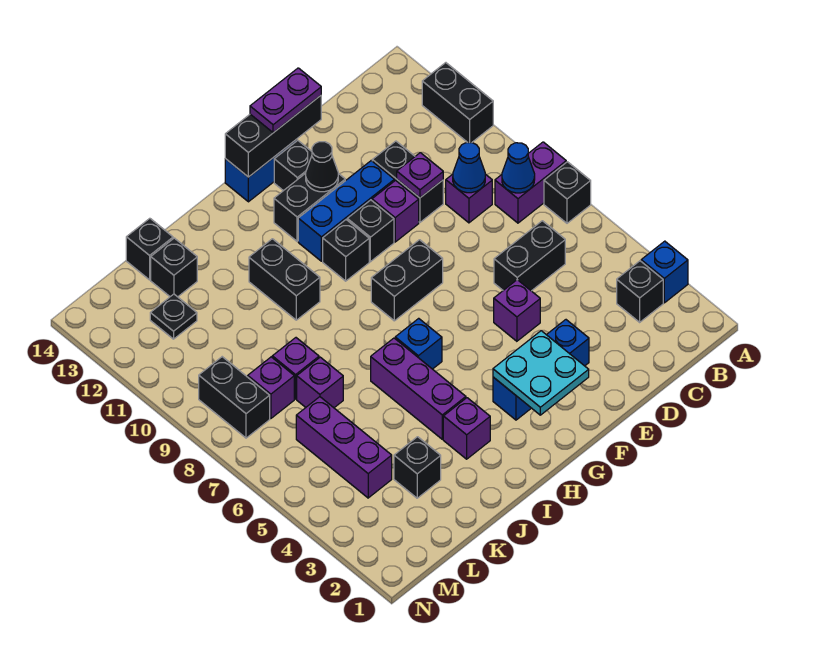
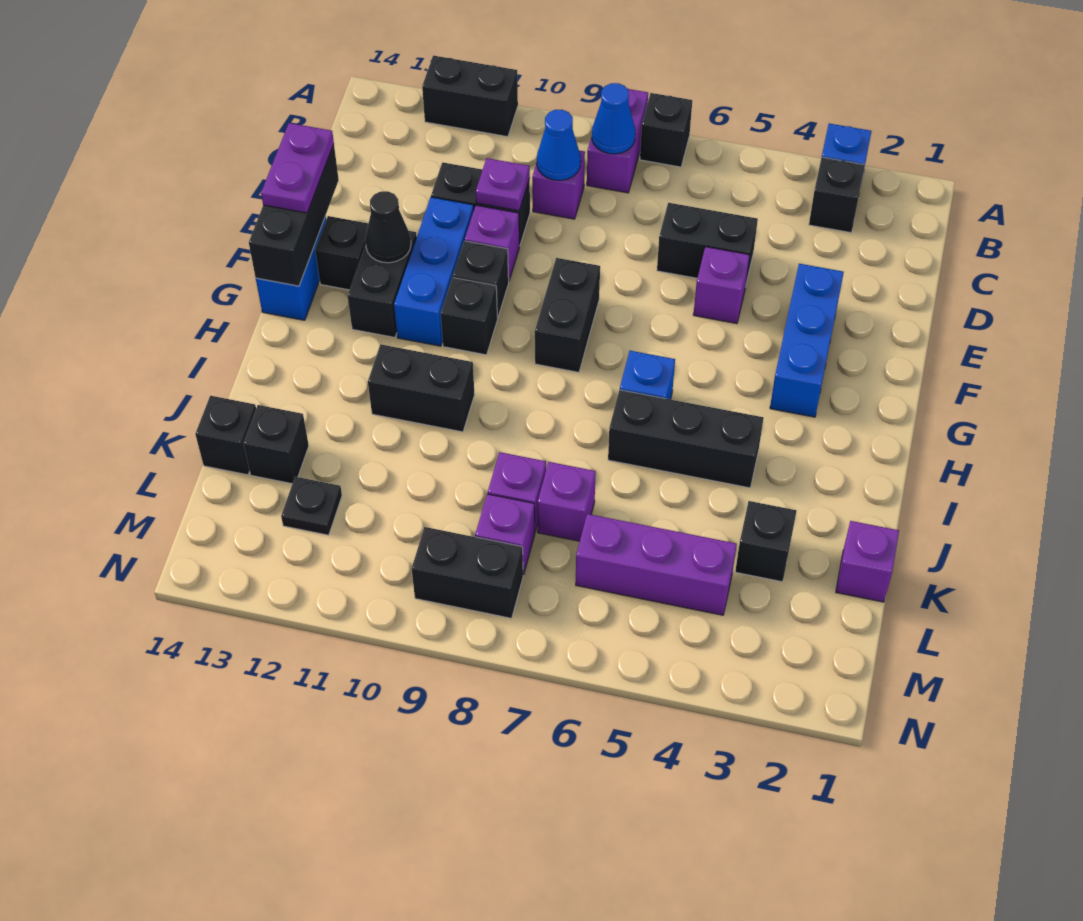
black 1x2 brick [494,221,565,291] -> black 1x2 brick turned to [657,203,758,283]
cyan 2x2 plate [493,331,589,415] -> none
purple 1x1 brick [443,398,490,459] -> purple 1x1 brick moved to [836,521,899,602]
purple 1x3 brick [371,338,466,439] -> black 1x3 brick [608,390,763,488]

